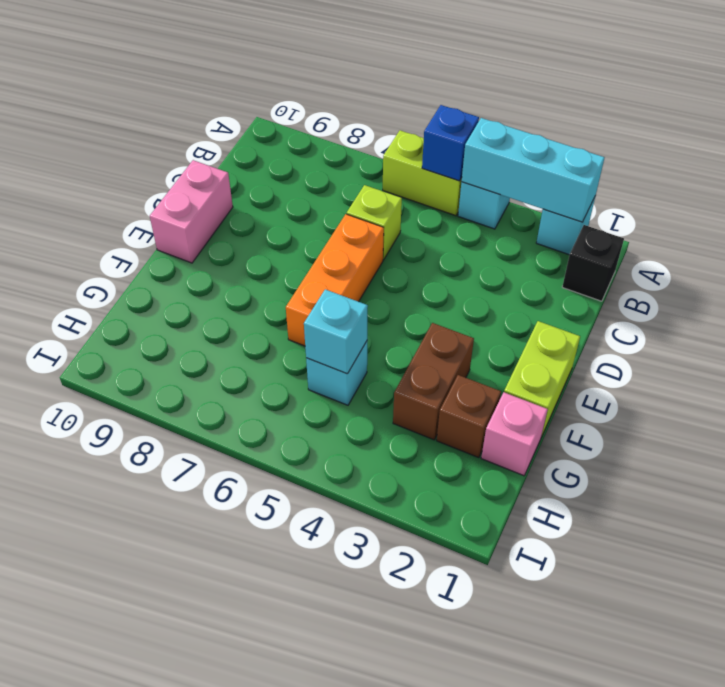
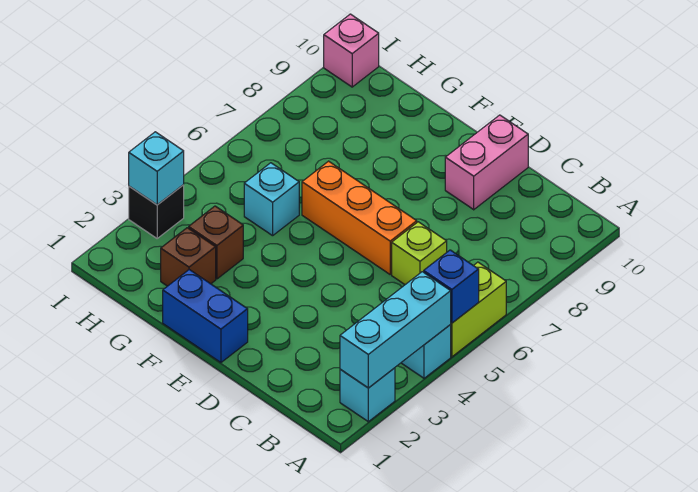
black 1x1 brick [562,225,624,301] -> black 1x1 brick moved to [129,185,184,238]
pink 1x2 brick [150,160,233,263] -> pink 1x2 brick turned to [445,115,528,210]
lime 1x2 brick [504,321,580,437] -> blue 1x2 brick [163,270,248,362]
brown 1x2 brick [393,323,474,440] -> brown 1x1 brick [189,206,243,279]
pink 1x1 brick [481,392,548,476] -> pink 1x1 brick moved to [324,14,379,87]
cyan 1x1 brick [304,289,368,374] -> cyan 1x1 brick moved to [129,132,184,205]

